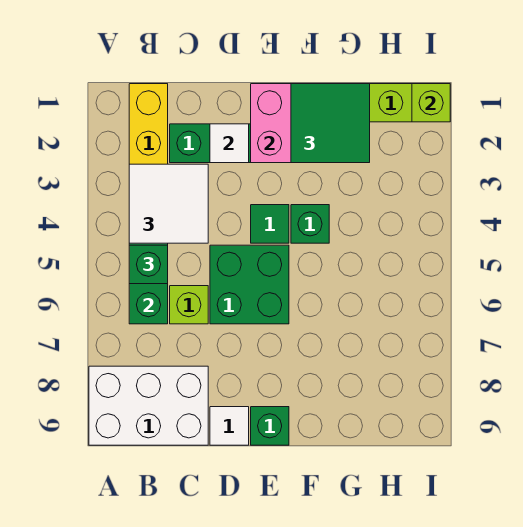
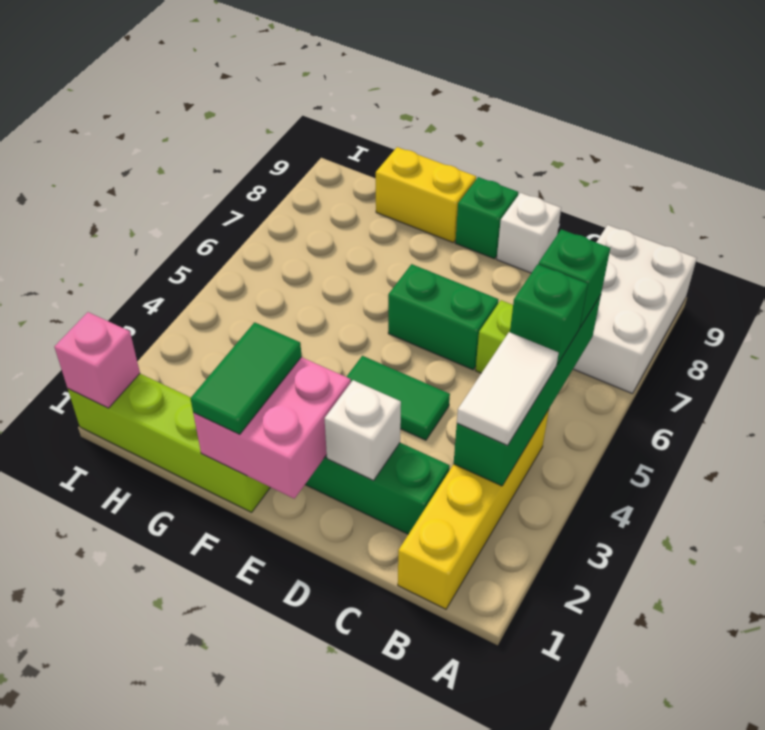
white 2x3 brick [89,366,208,445] -> white 2x3 brick turned to [573,225,697,394]
white 2x2 tile [129,164,208,243] -> white 1x2 tile [457,332,559,445]
white 1x1 tile [210,124,249,163] -> white 1x1 brick [324,380,401,480]
green 2x2 brick [210,245,289,324] -> green 1x2 brick [388,264,499,370]
white 1x1 tile [210,407,249,445] -> white 1x1 brick [497,193,561,273]
green 1x1 tile [251,205,289,243] -> green 1x2 tile [347,356,450,440]
green 2x2 tile [291,84,370,163] -> green 1x2 tile [190,322,302,434]
green 1x1 brick [291,205,329,243] -> green 1x1 brick moved to [538,229,610,327]
none -> yellow 1x2 brick [376,147,476,242]
lime 1x1 brick [412,84,450,122] -> pink 1x1 brick [54,312,140,408]

